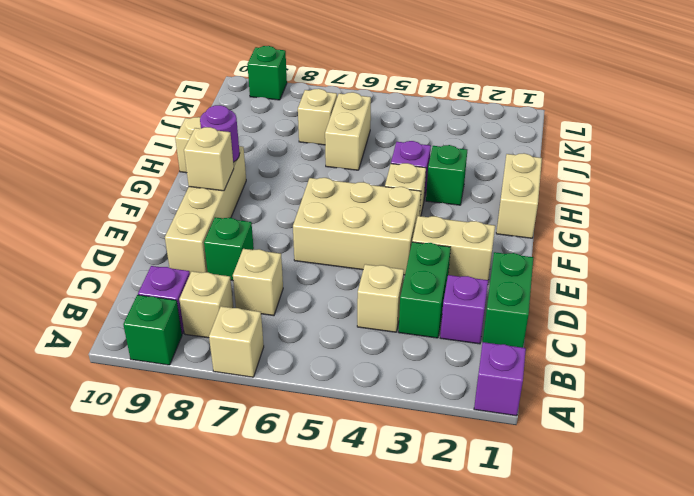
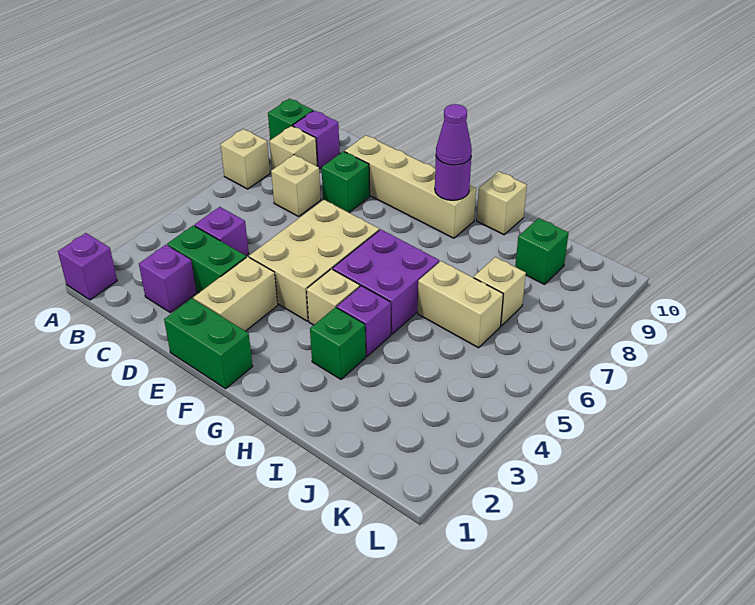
green 1x2 brick [483,252,533,348] -> green 1x2 brick moved to [164,299,253,389]
tan 1x1 brick [357,264,404,332] -> purple 1x1 brick [195,207,249,256]
tan 1x1 brick [184,127,234,191] -> none
tan 1x2 brick [496,153,542,238] -> none
none -> purple 2x2 brick [333,229,439,334]
none -> purple 1x1 cone [436,104,472,165]
green 1x1 brick [247,46,287,100] -> green 1x1 brick moved to [515,218,569,284]

